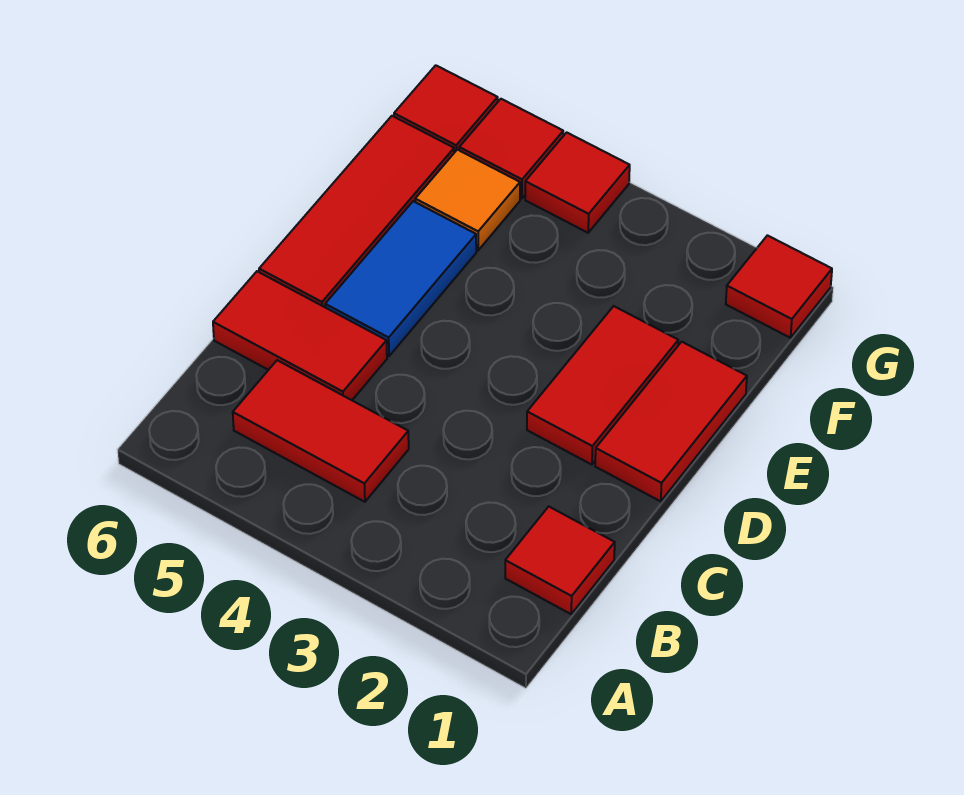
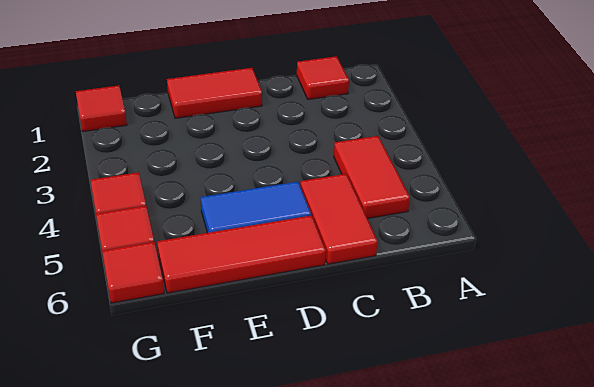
red 1x2 tile [527,306,678,465] -> none
orange 1x1 tile [415,150,520,250] -> none

